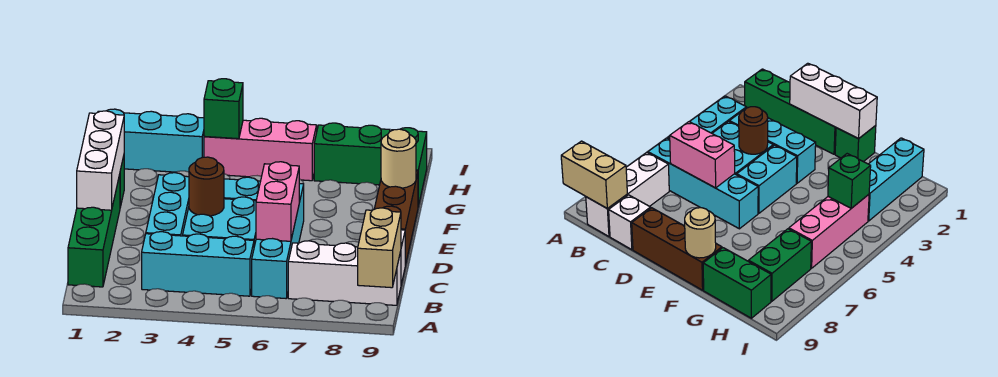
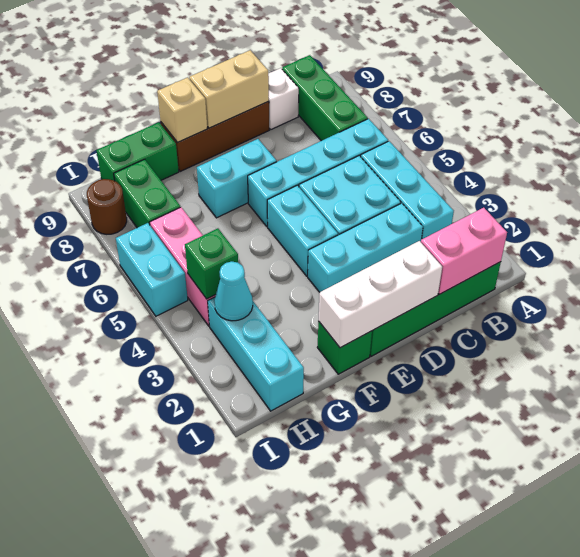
tan 1x2 brick [358,208,401,288] -> tan 1x2 brick moved to [189,50,269,128]
white 1x3 brick [288,241,401,305] -> green 1x3 brick [282,55,368,141]
pink 1x2 brick [256,162,299,241] -> pink 1x2 brick moved to [421,208,507,294]
brown 1x1 round brick [189,157,224,216] -> brown 1x1 round brick moved to [87,179,127,234]
none -> cyan 1x2 brick [197,139,277,218]
tan 1x1 round brick [381,129,416,188] -> tan 1x1 brick [157,77,207,143]
none -> cyan 1x1 cone [214,261,253,321]
none -> cyan 1x2 brick [116,223,188,316]

